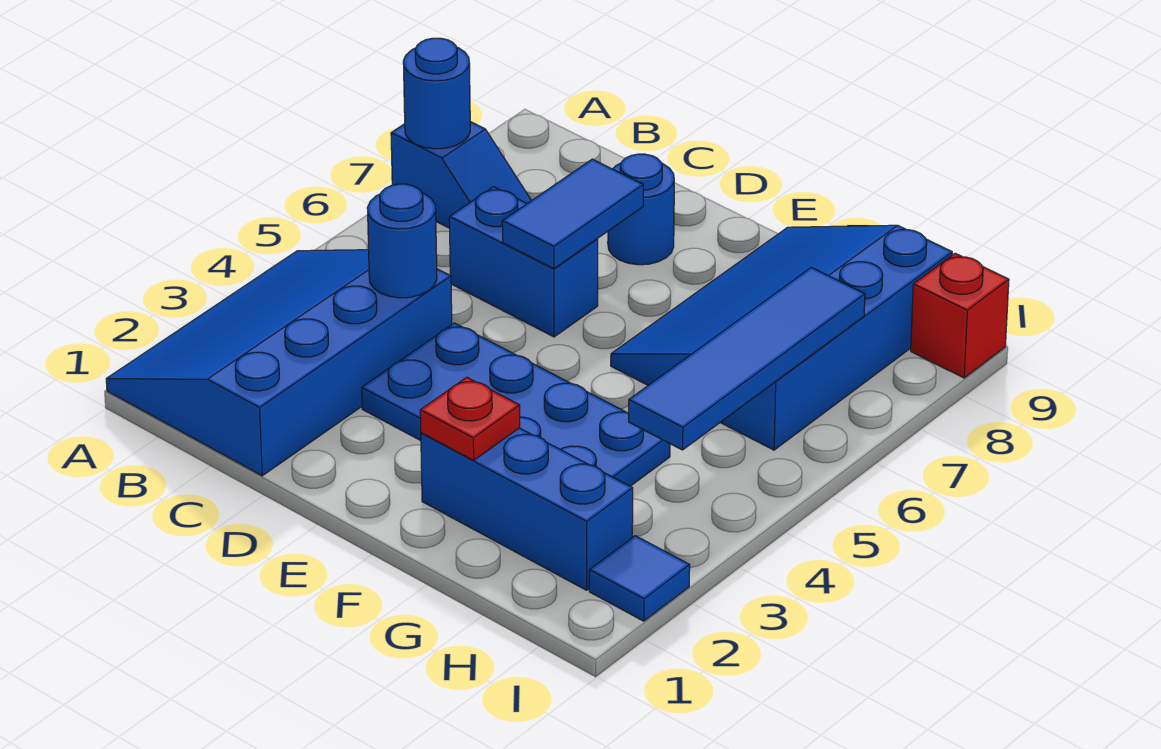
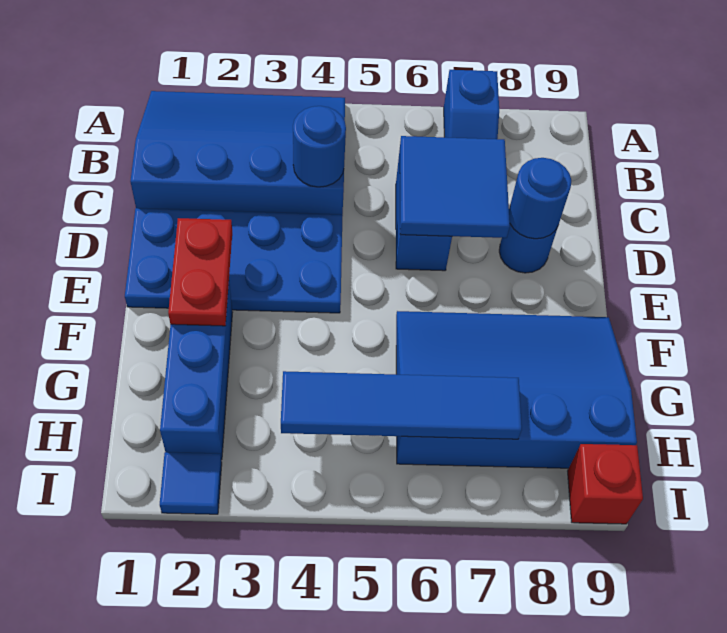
blue 1x1 round brick [403,38,470,149] -> blue 1x1 round brick moved to [509,158,571,239]
blue 2x4 plate [362,323,670,486] -> blue 2x4 plate turned to [125,208,343,313]
blue 1x2 tile [502,159,643,269] -> blue 2x2 tile [400,136,510,238]
red 1x1 plate [420,377,520,460] -> red 1x2 plate [168,218,232,326]

